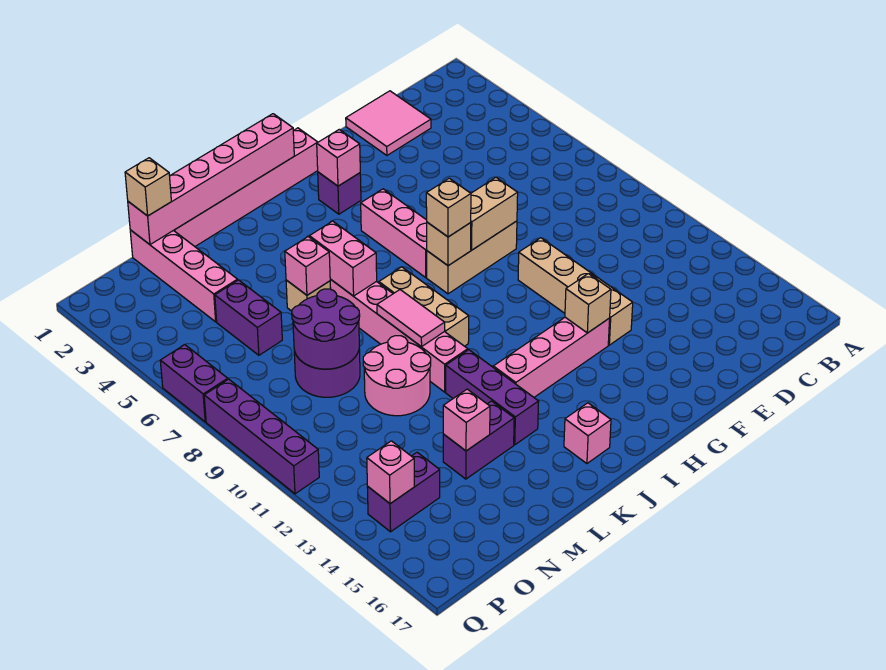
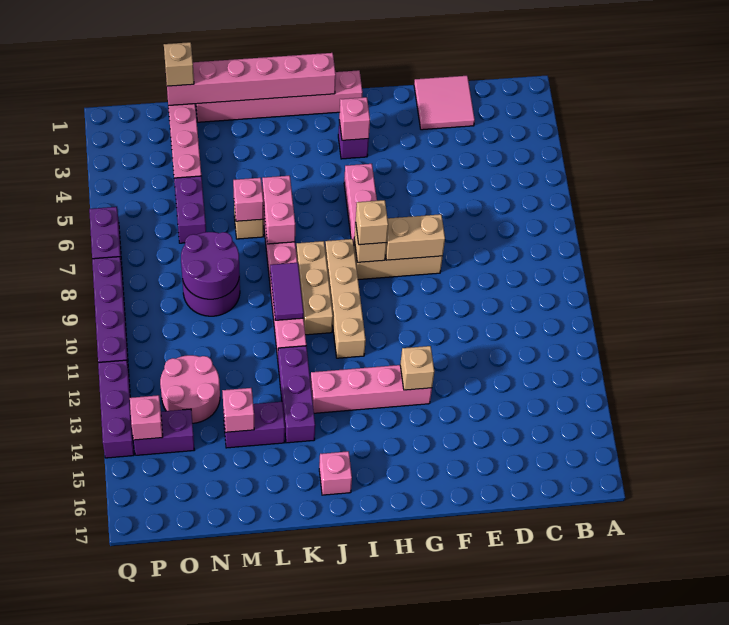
tan 1x4 brick [518,238,633,345] -> tan 1x4 brick moved to [325,239,366,358]
pink 1x2 tile [377,290,445,347] -> purple 1x2 tile [270,263,304,320]
pink 2x2 round brick [363,336,431,416] -> pink 2x2 round brick moved to [160,355,220,423]
none -> purple 1x3 brick [98,360,134,458]

